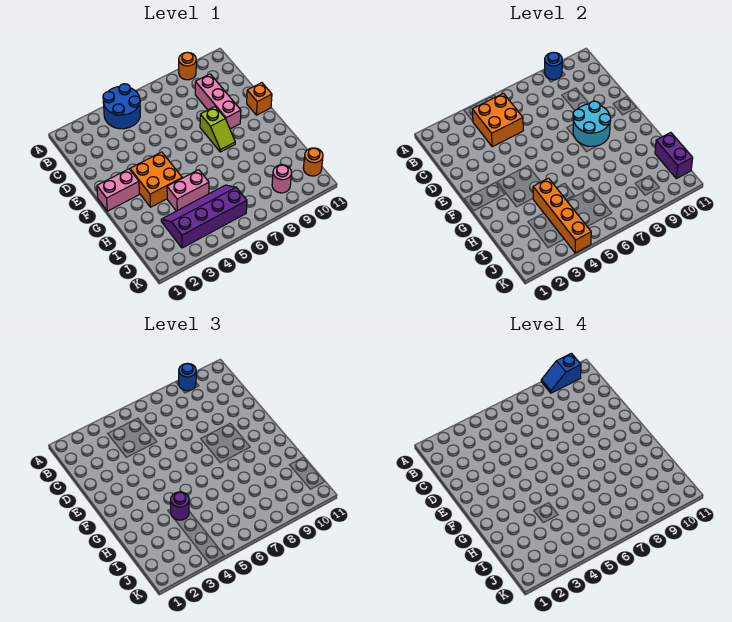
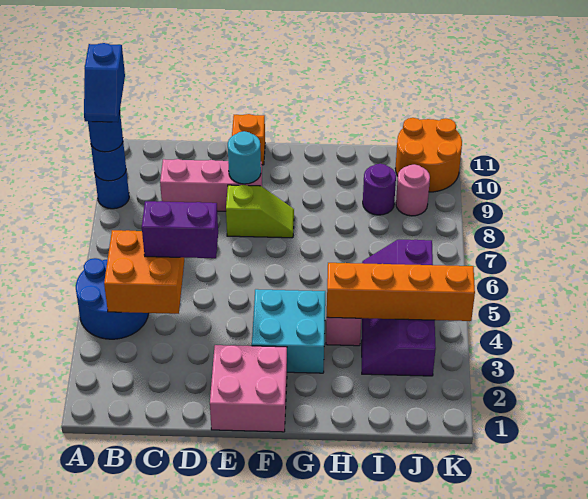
orange 1x1 round brick [179,53,196,80] -> blue 1x1 round brick [95,171,129,209]
cyan 2x2 round brick [573,101,611,146] -> cyan 1x1 round brick [228,131,261,184]
pink 1x2 brick [97,169,139,211] -> pink 2x2 brick [210,345,287,432]
orange 2x2 brick [130,152,182,207] -> cyan 2x2 brick [252,289,325,373]
purple 1x1 round brick [171,492,189,520] -> purple 1x1 round brick moved to [363,164,396,215]
purple 1x2 brick [655,133,693,179] -> purple 1x2 brick moved to [142,201,218,258]
orange 1x1 round brick [303,148,323,176] -> orange 2x2 round brick [395,118,462,192]

